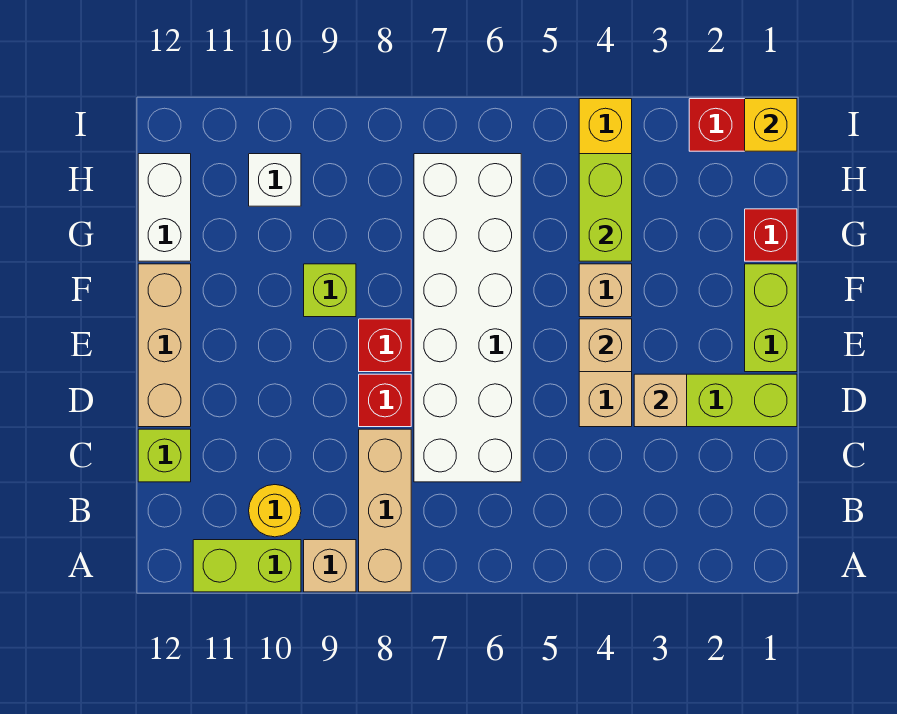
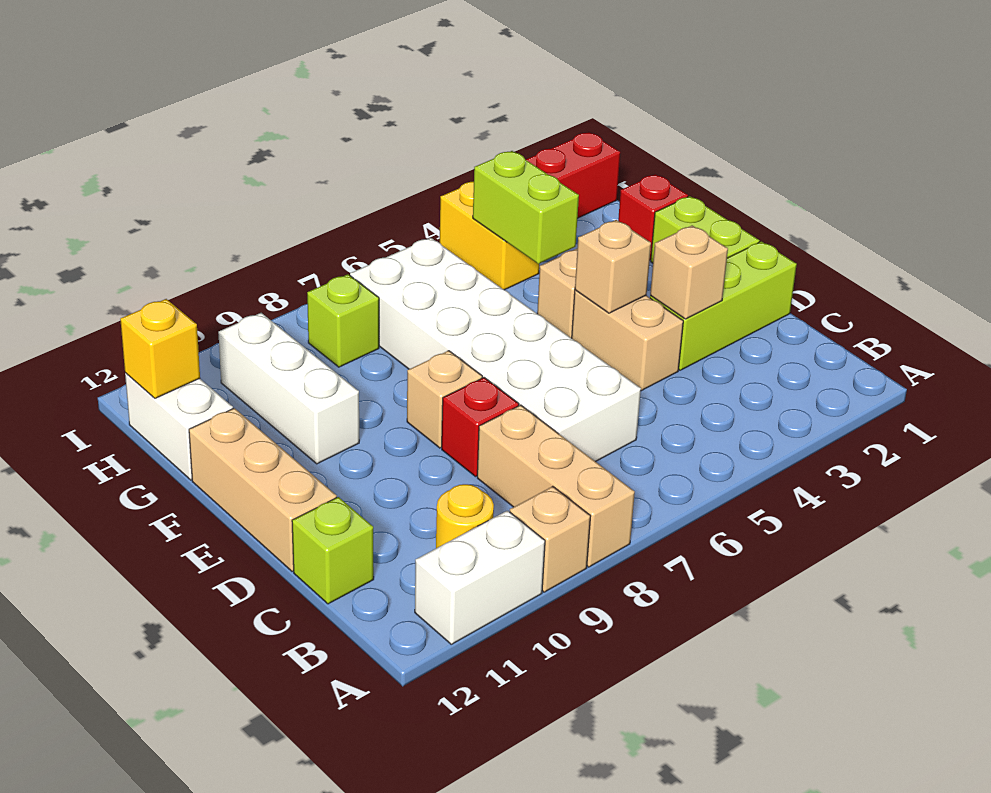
lime 1x2 brick [193,540,301,592] -> white 1x2 brick [415,511,545,644]
red 1x1 brick [359,319,411,372] -> tan 1x1 brick [407,351,482,448]
lime 1x1 brick [304,264,356,317] -> lime 1x1 brick moved to [307,274,379,367]
white 1x1 brick [249,154,301,206] -> white 1x3 brick [218,313,359,464]
yellow 1x1 brick [745,99,797,151] -> yellow 1x1 brick moved to [120,299,200,398]

